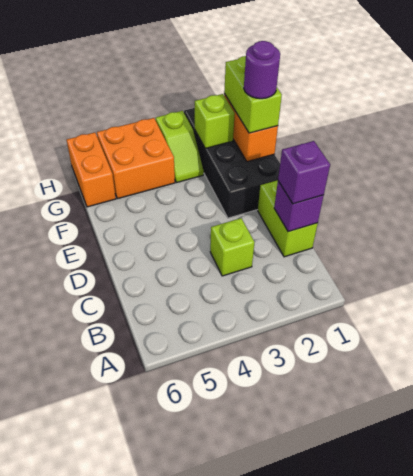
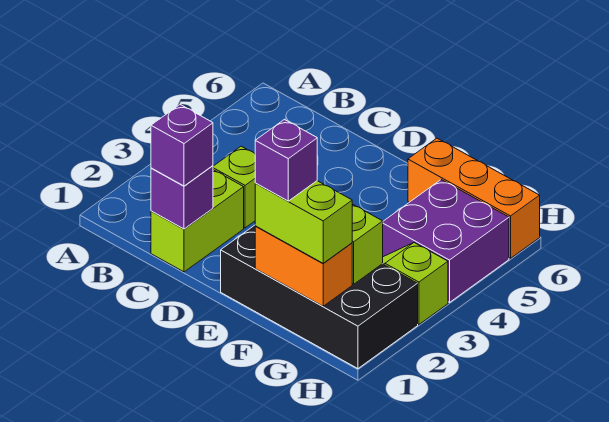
lime 1x2 brick [258,180,318,257] -> lime 1x2 brick turned to [151,170,244,272]
purple 1x1 round brick [244,41,280,99] -> purple 1x1 brick [255,120,317,201]
orange 2x2 brick [97,118,175,199] -> purple 2x2 brick [383,180,509,303]
orange 1x2 brick [67,132,116,207] -> orange 1x3 brick [408,138,540,258]

